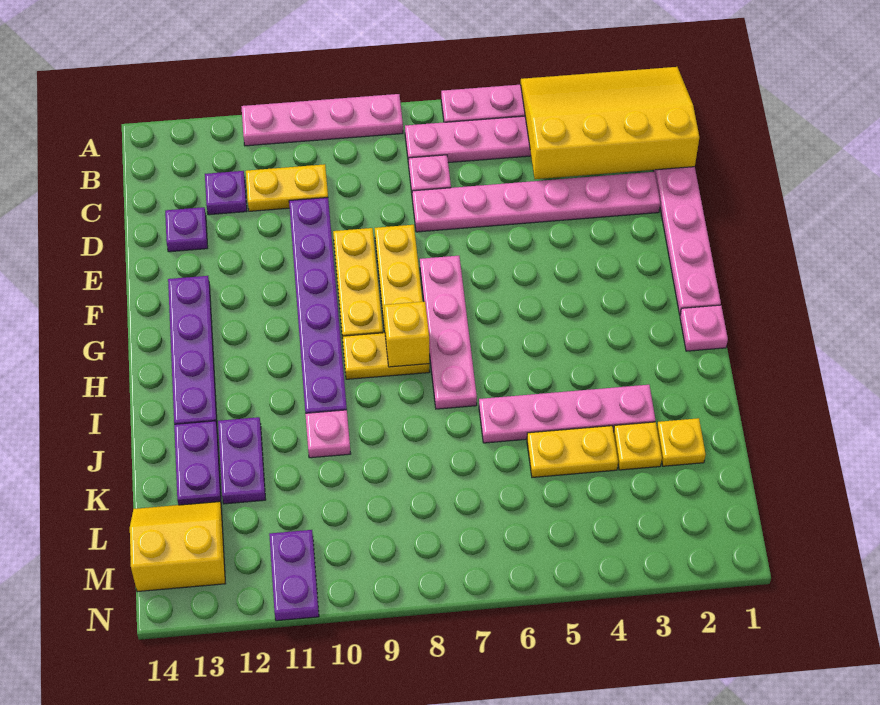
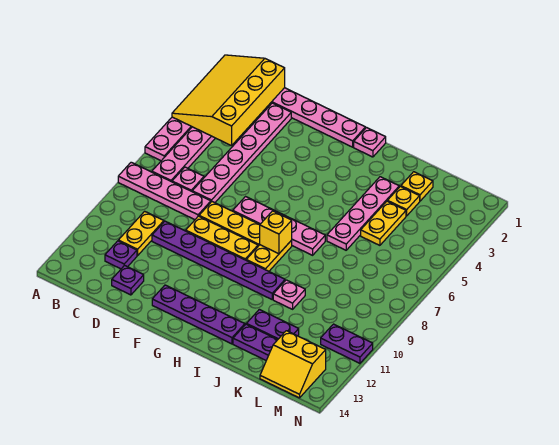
pink 1x4 plate [241,94,403,146] -> pink 1x4 plate turned to [118,162,211,220]
yellow 2x2 slope [130,501,225,592] -> yellow 2x2 slope turned to [260,331,326,398]

